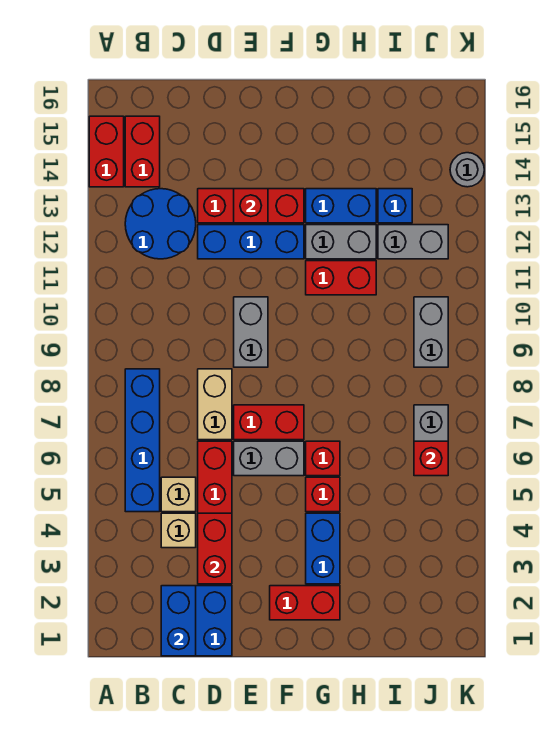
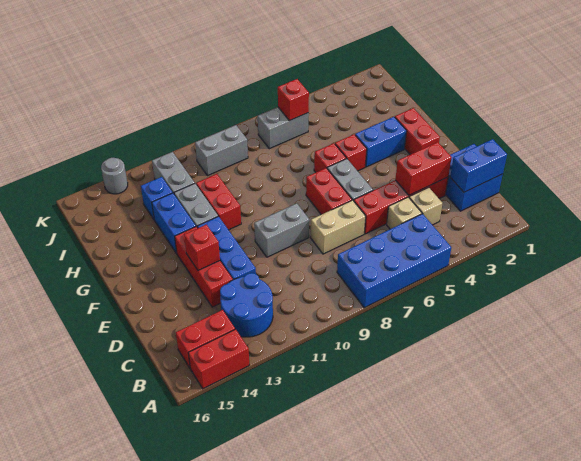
blue 1x4 brick [125,369,160,512] -> blue 2x4 brick [337,214,451,308]

